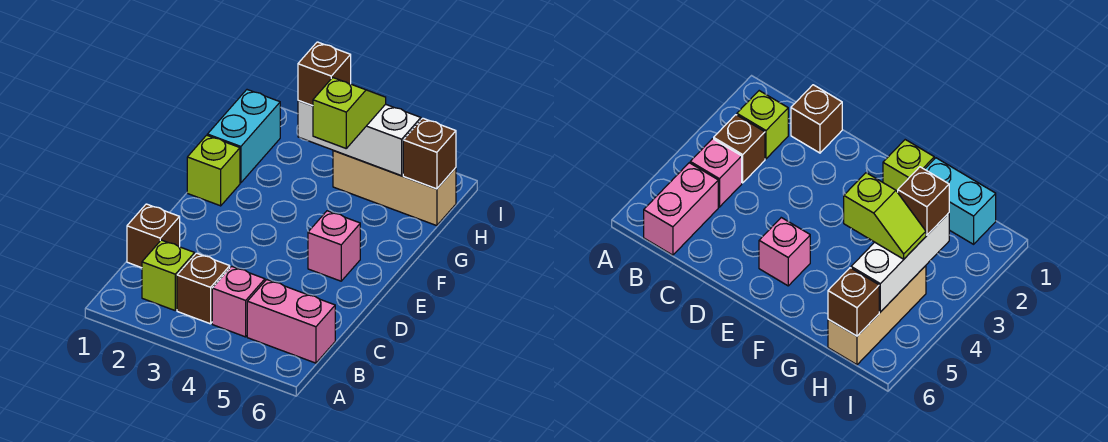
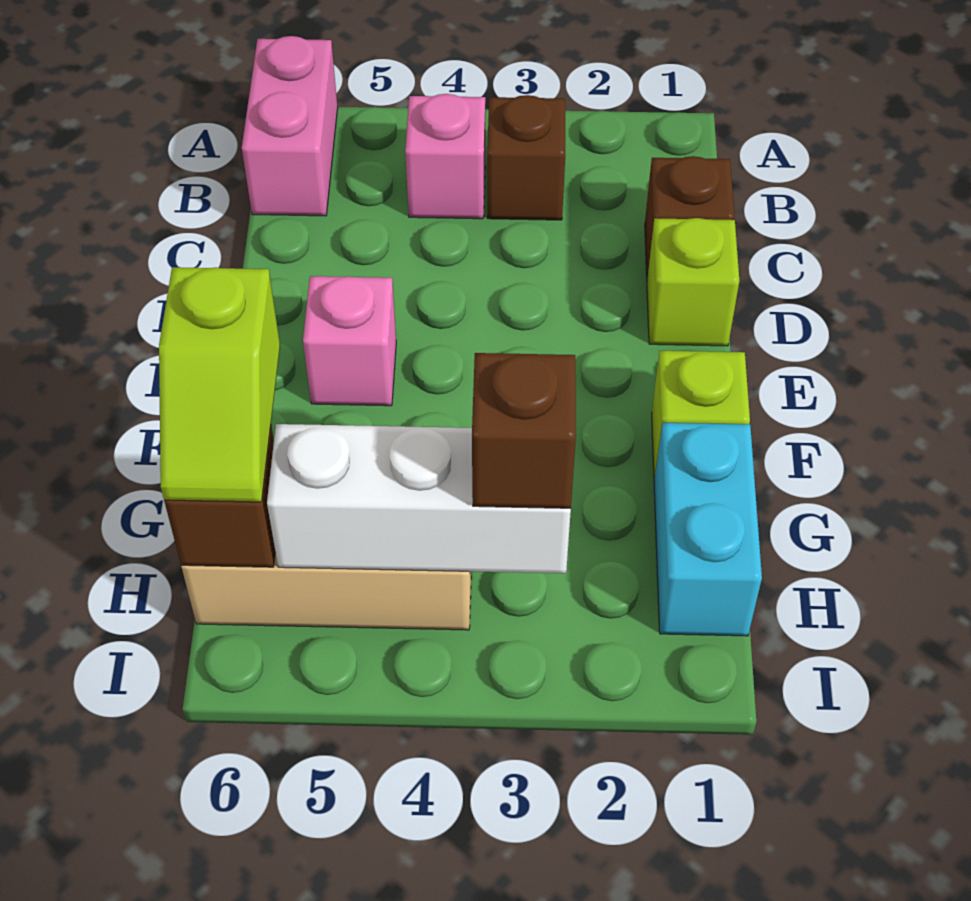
lime 1x1 brick [142,240,195,310] -> lime 1x1 brick moved to [647,218,739,346]
pink 1x2 brick [247,280,335,363] -> pink 1x2 brick turned to [242,36,338,216]
lime 1x2 slope [313,78,386,148] -> lime 1x2 slope moved to [159,267,280,502]

